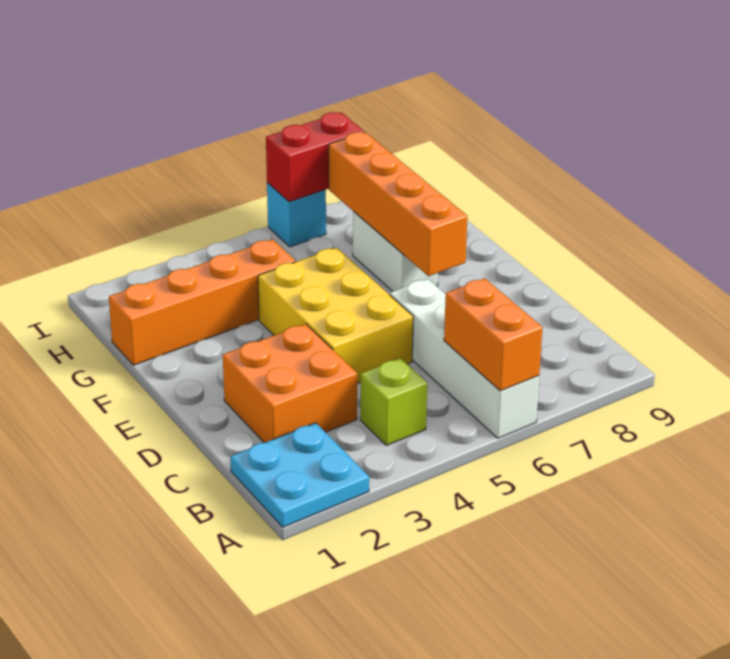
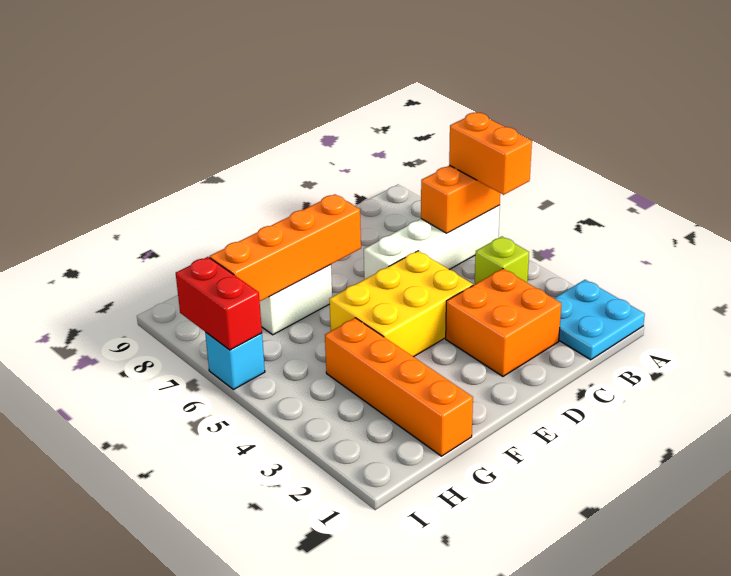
none -> orange 1x2 brick [449,113,532,195]

